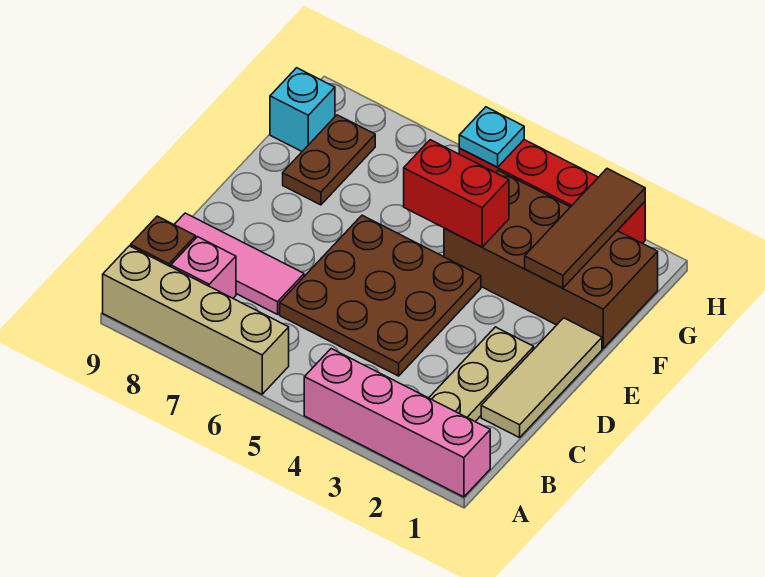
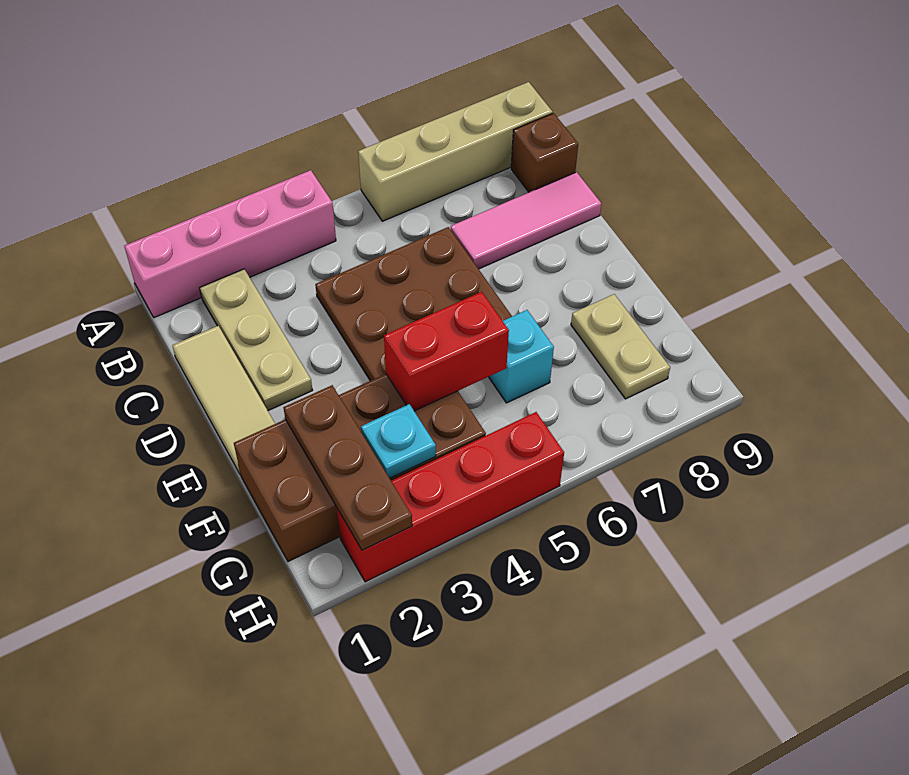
pink 1x1 brick [171,237,236,298] -> none
brown 1x3 tile [525,169,645,288] -> brown 1x3 plate [283,385,412,550]
brown 1x2 plate [283,115,375,205] -> tan 1x2 plate [571,294,670,399]
cyan 1x1 brick [270,68,335,151] -> cyan 1x1 brick moved to [489,310,554,403]
cyan 1x1 plate [459,107,524,167] -> cyan 1x1 plate moved to [361,404,436,478]

